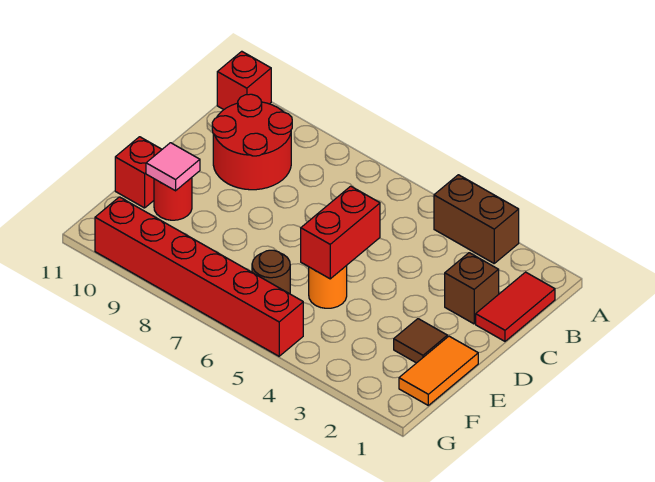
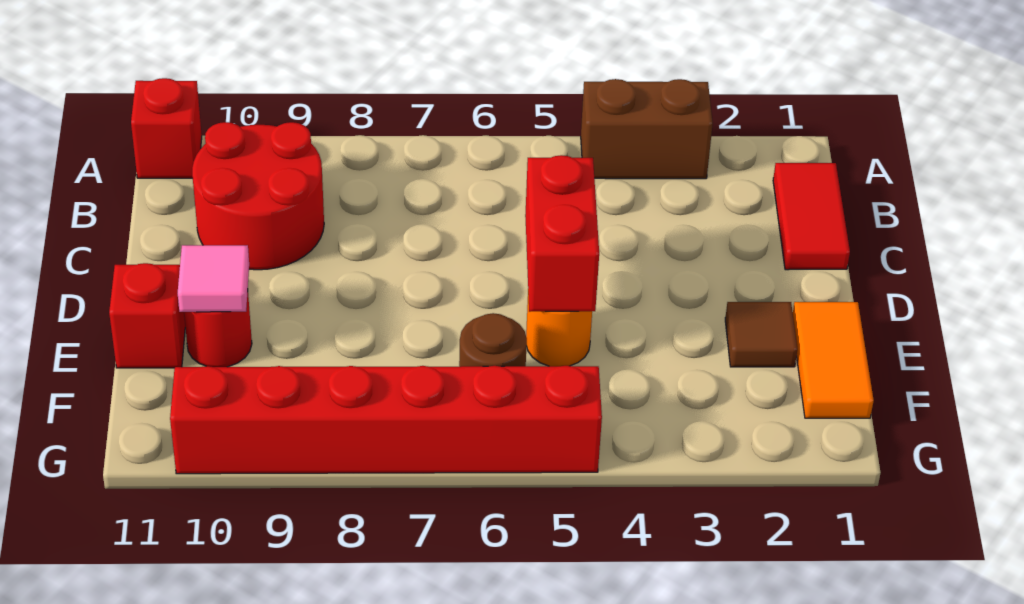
brown 1x1 brick [445,253,499,324] -> none

